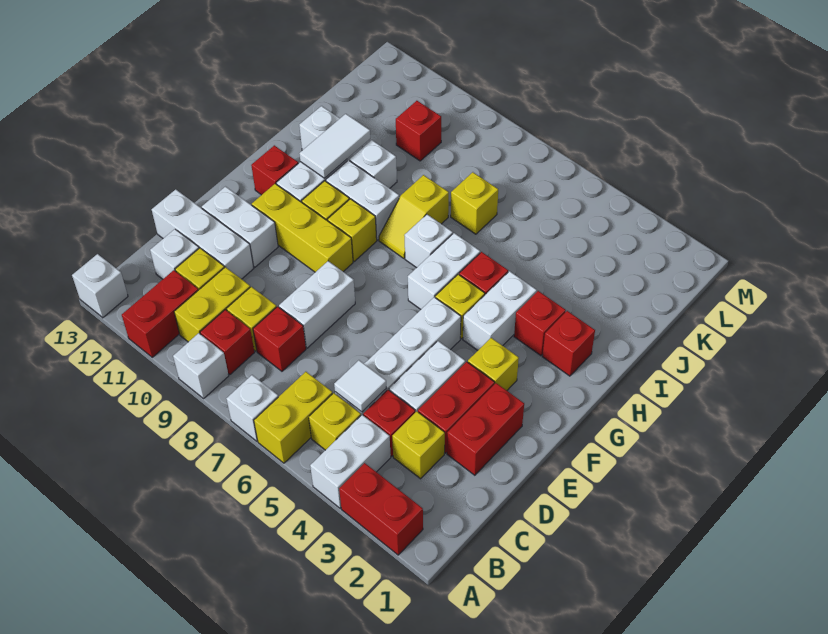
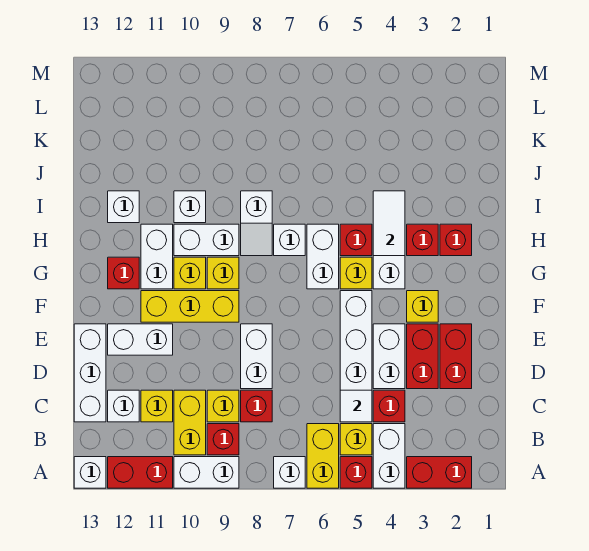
white 1x1 brick [173,333,229,398] -> white 1x2 brick [174,457,239,488]
red 1x2 brick [122,270,198,357] -> red 1x2 brick turned to [108,457,173,488]
yellow 1x1 brick [392,411,445,479] -> none
white 1x3 brick [152,189,254,279] -> white 1x3 brick turned to [74,324,106,422]
yellow 1x2 slope [379,175,449,258] -> white 1x2 slope [241,191,272,256]
white 1x2 tile [299,114,370,178] -> white 1x2 tile moved to [373,191,405,256]
yellow 1x1 brick [451,172,498,234] -> none
red 1x1 brick [396,101,441,161] -> red 1x1 brick moved to [340,457,372,488]

